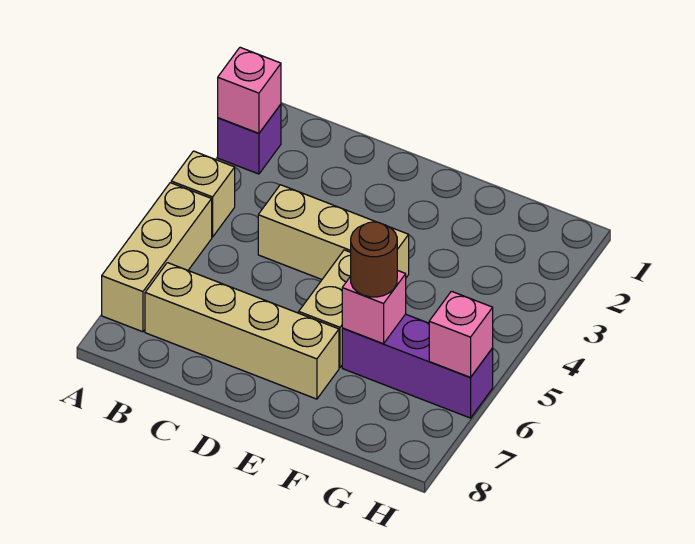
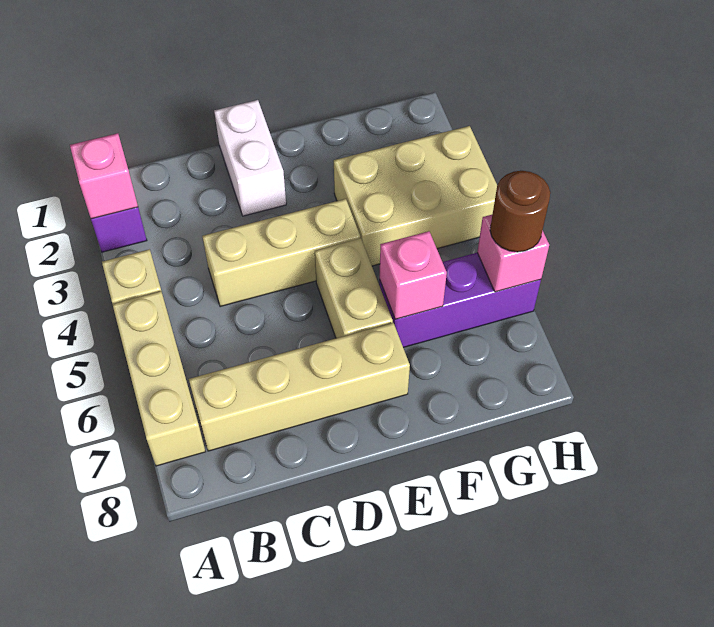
none -> white 1x2 brick [214,100,286,216]
none -> tan 2x3 brick [334,126,497,266]
brown 1x1 round brick [351,222,397,297] -> brown 1x1 round brick moved to [490,171,550,252]

